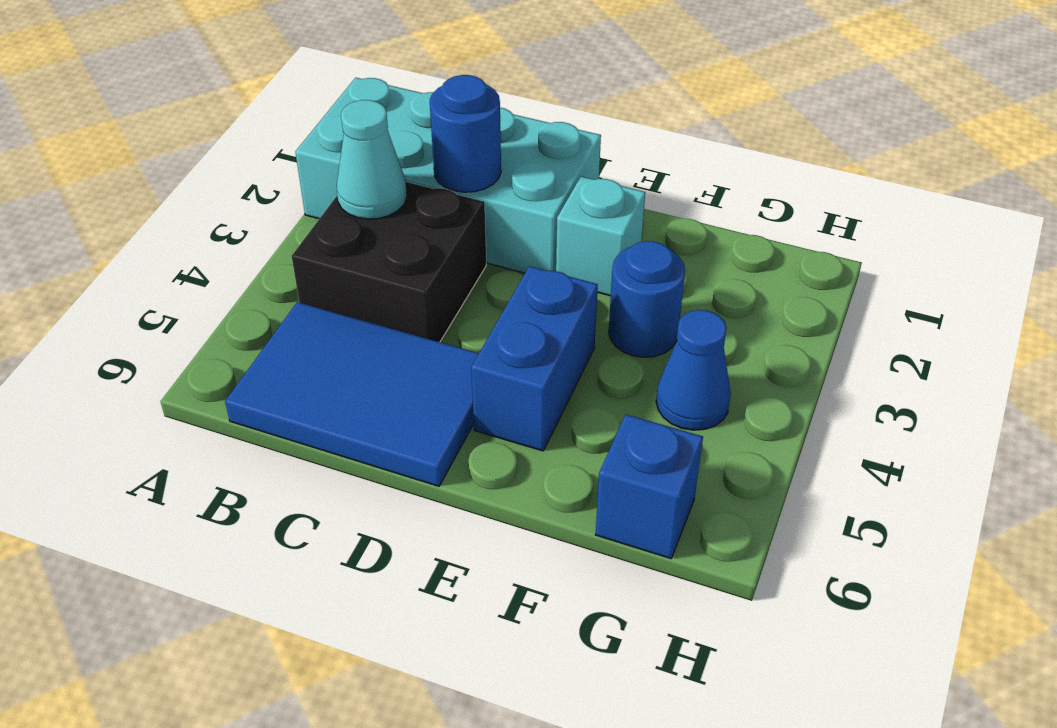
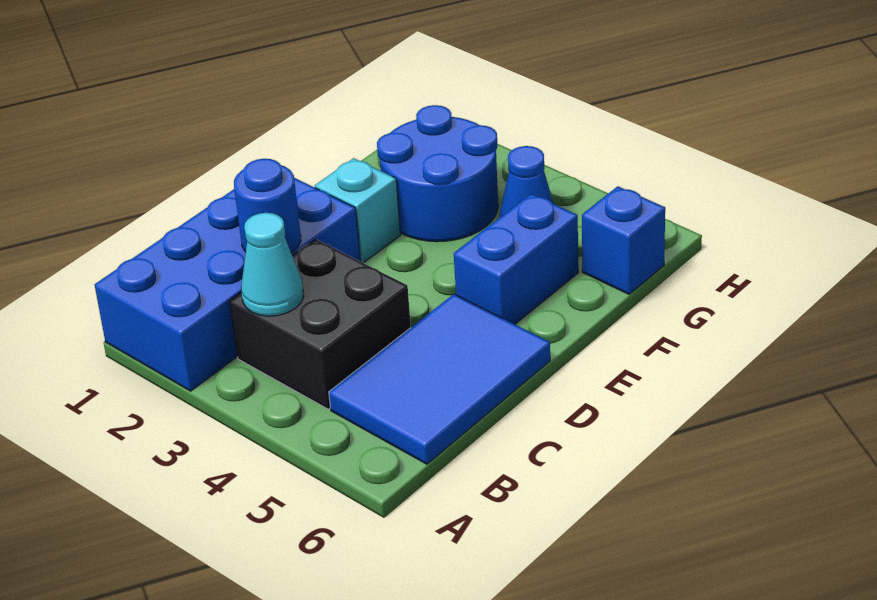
cyan 2x4 brick [295,78,601,273] -> blue 2x4 brick [95,178,360,391]
blue 1x2 brick [471,266,598,451] -> blue 1x2 brick turned to [454,194,578,324]
blue 1x1 round brick [609,241,685,357] -> blue 2x2 round brick [377,105,498,242]

